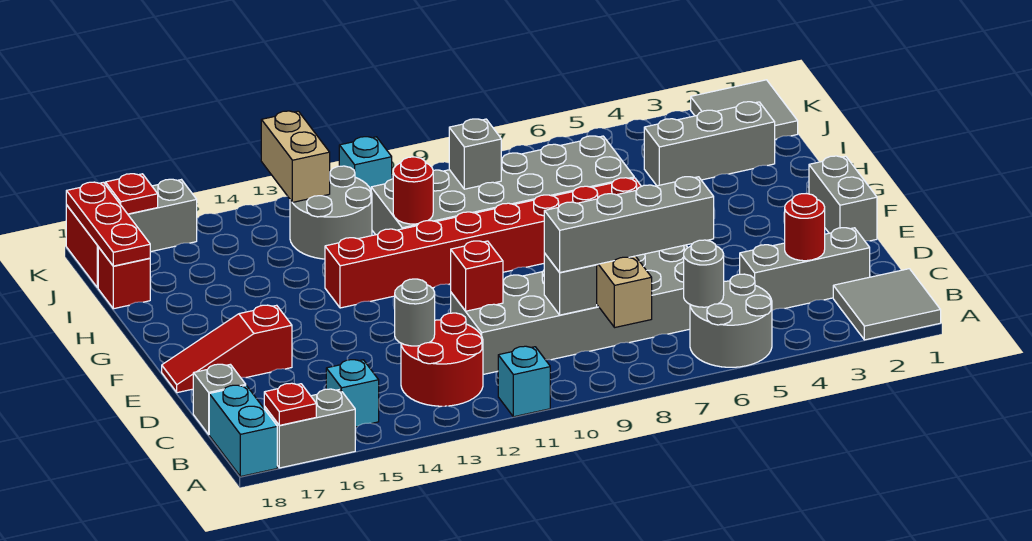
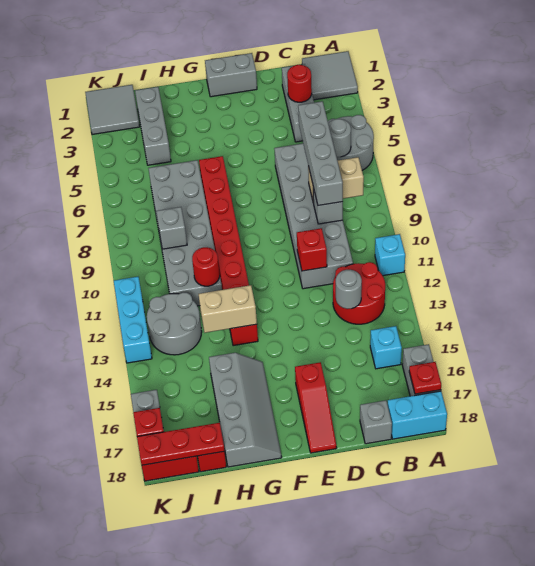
none -> grey 2x4 slope [209,353,282,467]
tan 1x2 brick [261,111,330,202] -> tan 1x2 brick moved to [199,285,257,333]
cyan 1x1 brick [339,137,392,189] -> cyan 1x3 brick [114,277,152,363]

